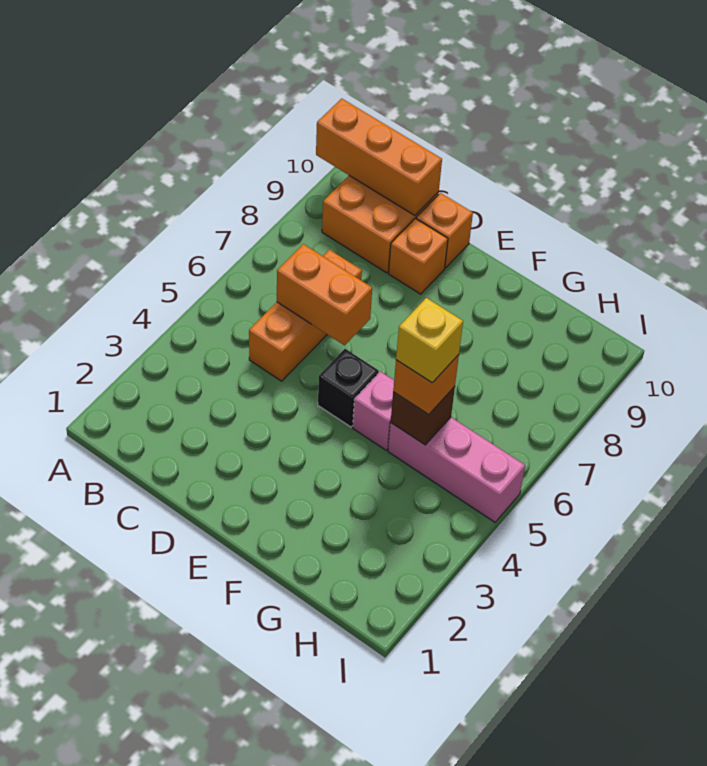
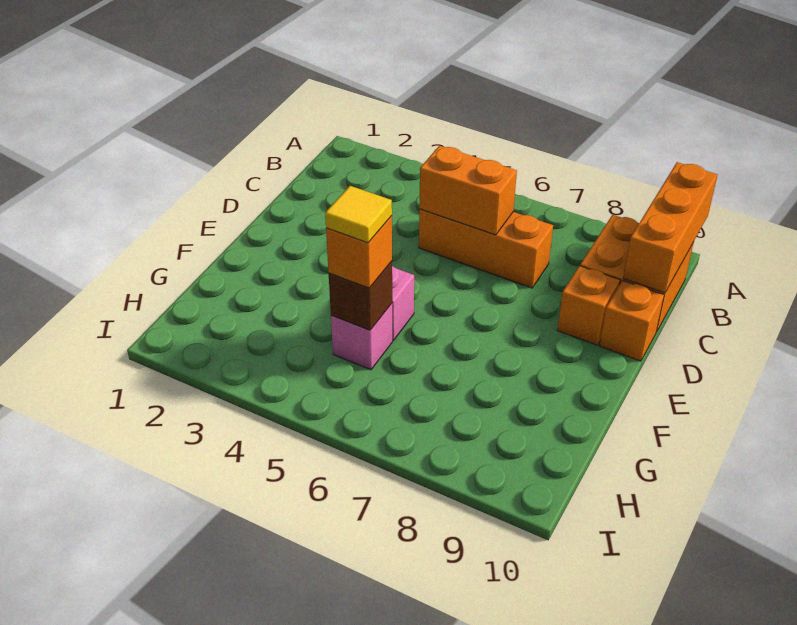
orange 1x2 brick [277,244,372,345] -> orange 1x2 brick turned to [419,146,517,235]
black 1x1 brick [318,349,379,427] -> none
pink 1x3 brick [388,417,525,522] -> pink 1x1 brick [331,304,393,370]
yellow 1x1 brick [396,298,463,383] -> yellow 1x1 tile [325,186,392,243]

